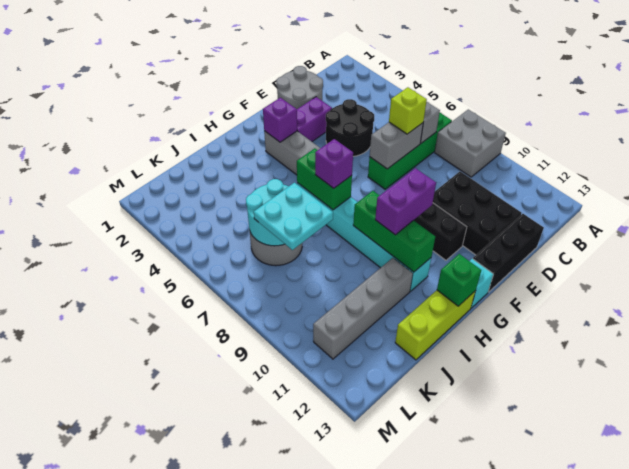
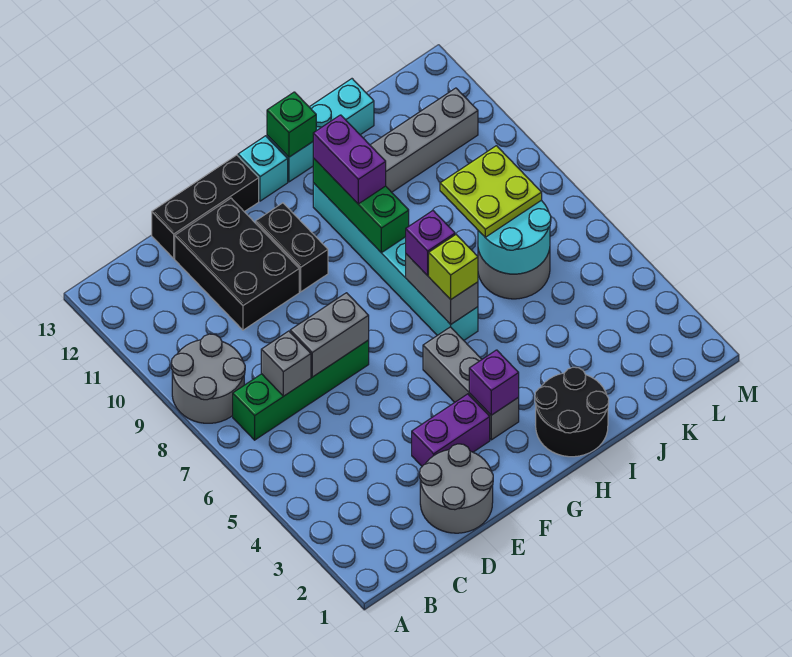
grey 2x2 brick [435,110,506,177] -> grey 2x2 round brick [171,334,245,423]
black 2x2 round brick [326,99,374,156] -> black 2x2 round brick moved to [535,367,609,457]
lime 1x1 brick [389,87,427,134] -> lime 1x1 brick moved to [429,235,478,300]
purple 1x2 brick [375,168,436,235] -> purple 1x2 brick turned to [313,115,386,204]
green 1x2 brick [297,148,352,210] -> grey 1x2 brick [406,254,478,324]
lime 1x3 brick [395,290,475,360] -> cyan 1x3 brick [267,79,374,182]
cyan 2x2 plate [254,183,333,250] -> lime 2x2 plate [440,146,542,237]

